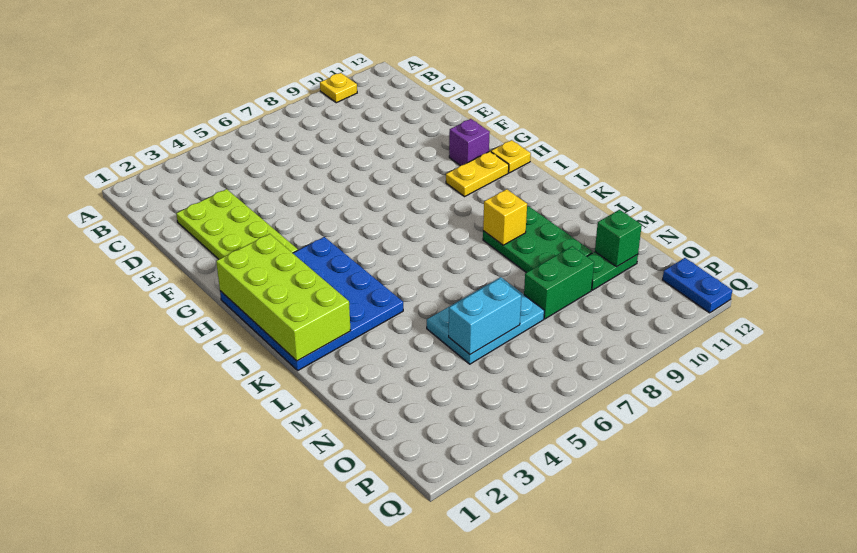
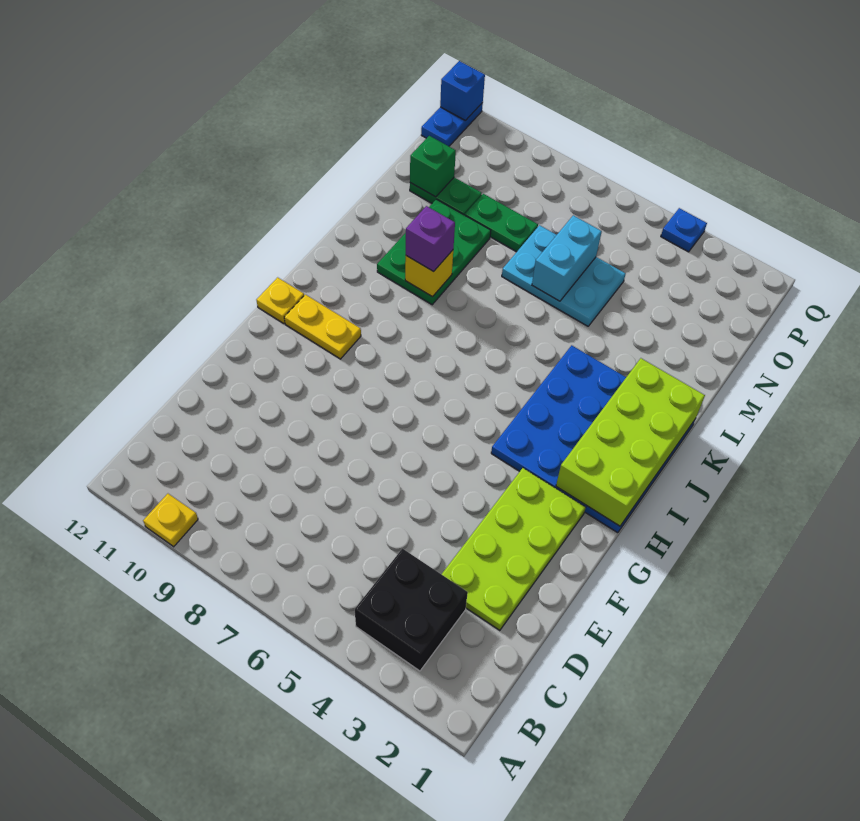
none -> black 2x2 brick [355,549,468,671]
purple 1x1 brick [449,119,490,166] -> purple 1x1 brick moved to [406,206,455,272]
cyan 1x2 brick [449,279,521,354] -> cyan 1x2 brick turned to [532,215,602,301]
green 1x2 brick [524,246,594,319] -> green 1x2 plate [465,194,538,252]
none -> blue 1x1 plate [661,208,707,252]
none -> blue 1x1 brick [440,61,485,121]

